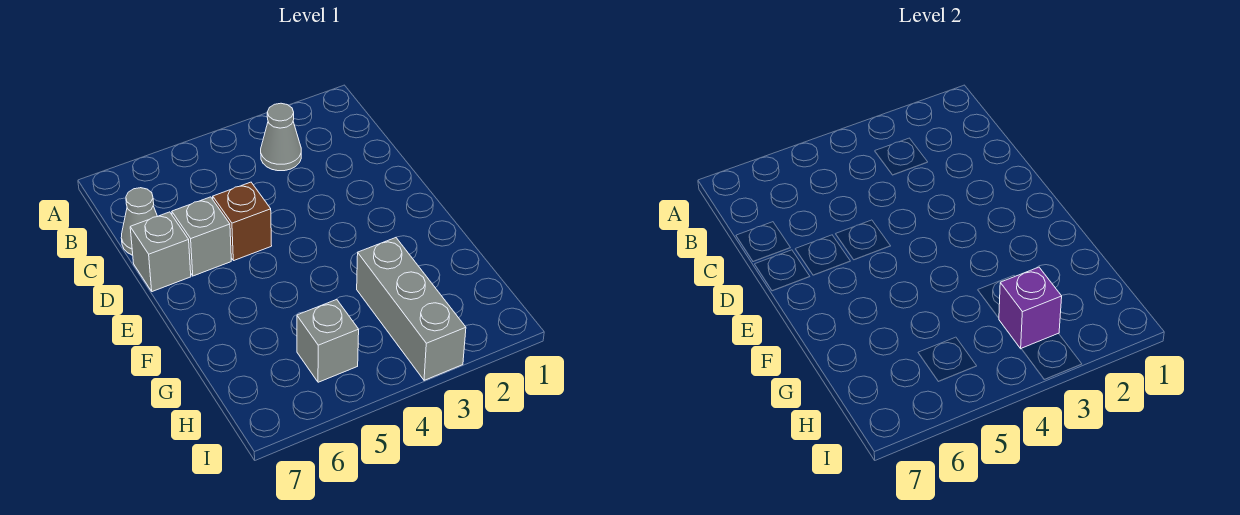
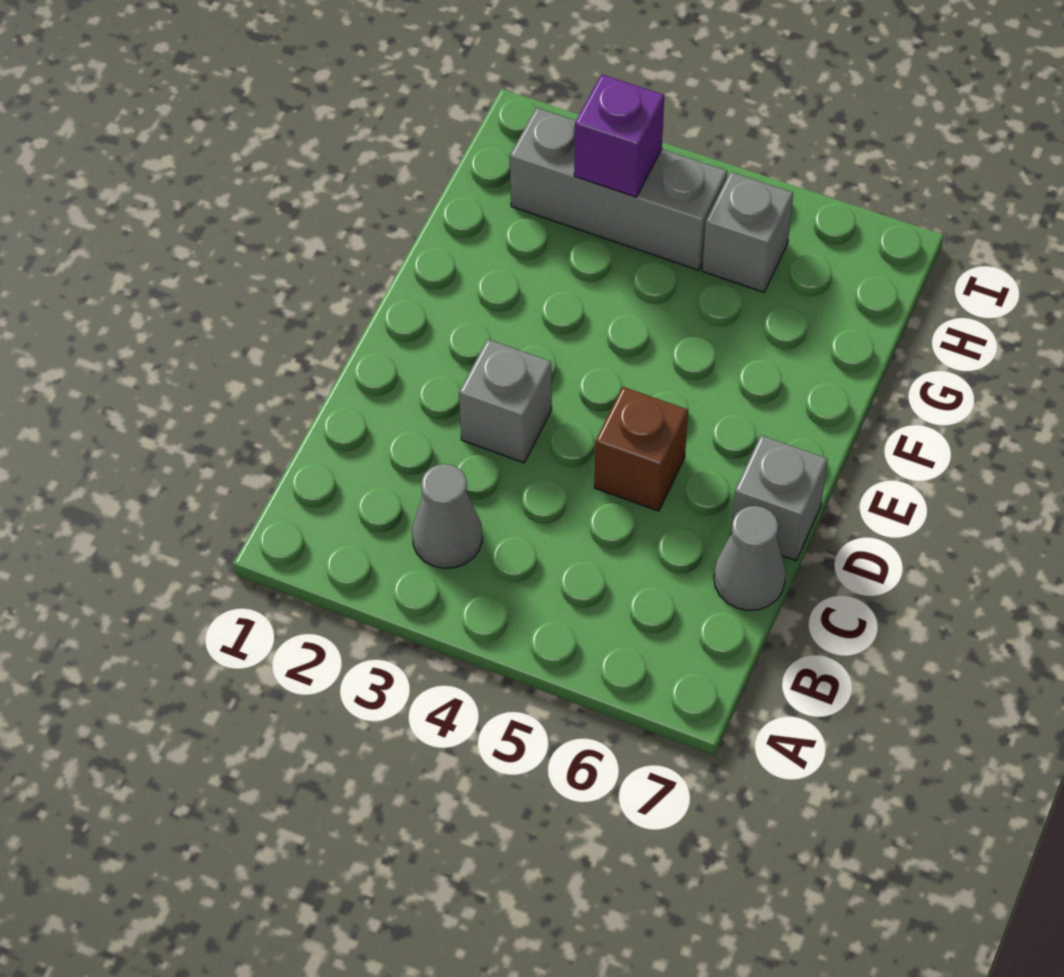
grey 1x1 brick [172,197,231,276] -> grey 1x1 brick moved to [459,339,552,463]
grey 1x3 brick [357,238,466,380] -> grey 1x3 brick turned to [510,108,727,270]

